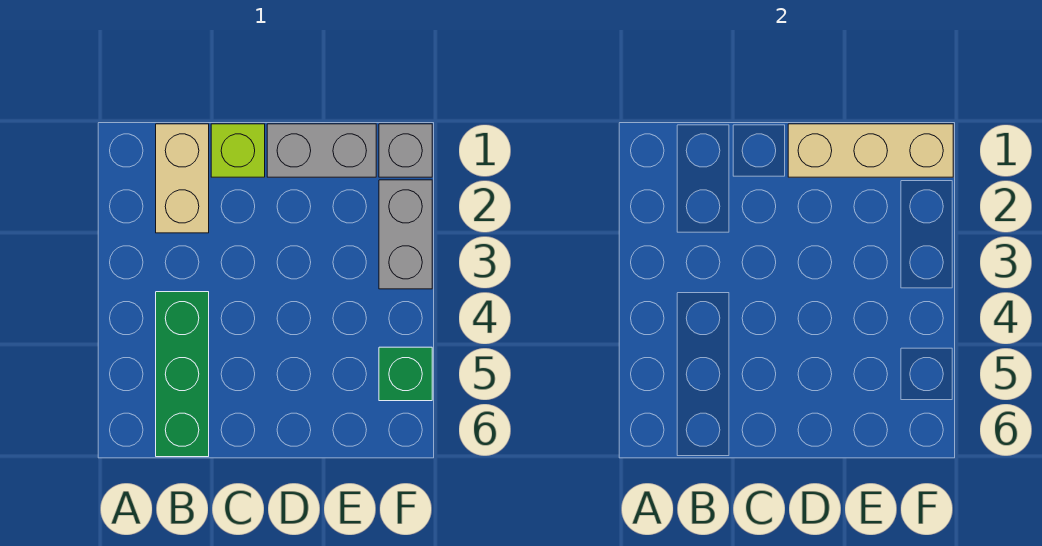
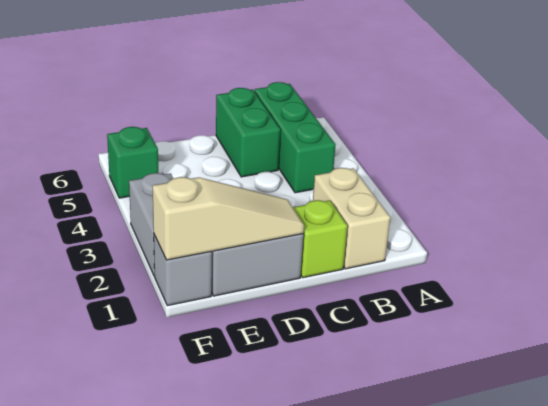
none -> green 1x2 brick [216,88,280,177]
tan 1x3 brick [788,124,953,177] -> tan 1x3 slope [152,177,304,260]

